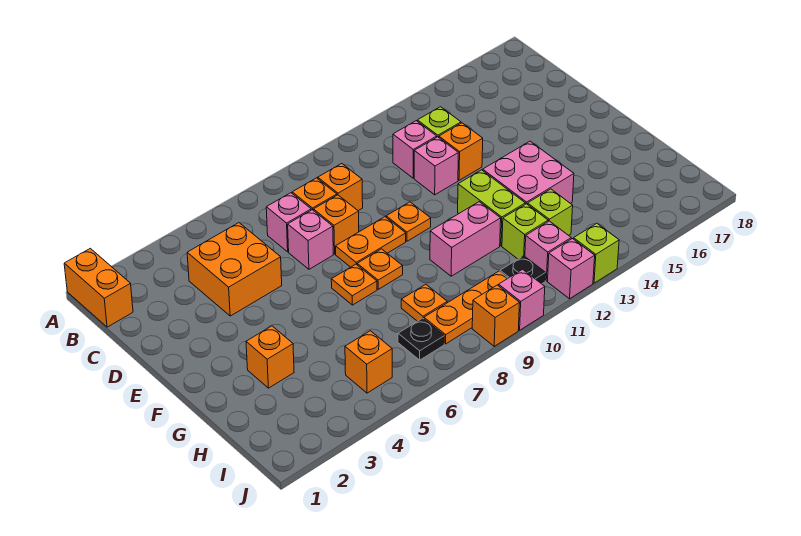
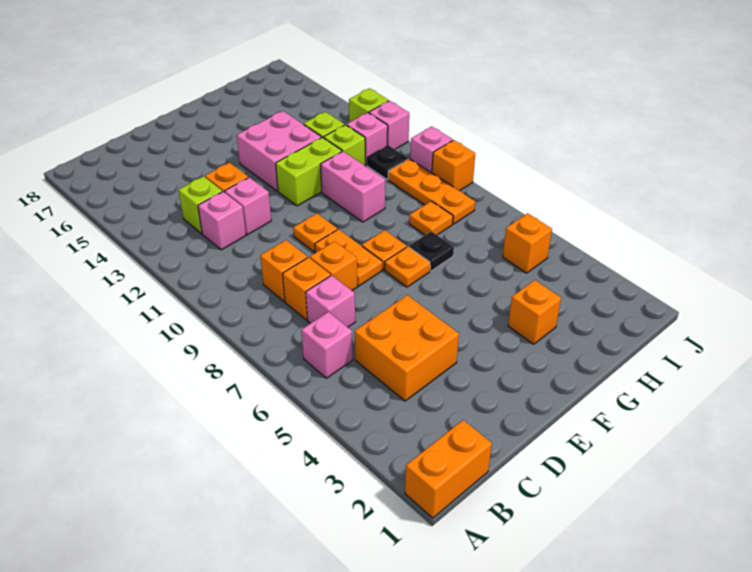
pink 1x1 brick [288,210,333,269] -> pink 1x1 brick moved to [301,312,353,378]
black 1x1 plate [398,318,444,360] -> black 1x1 plate moved to [409,231,454,271]

